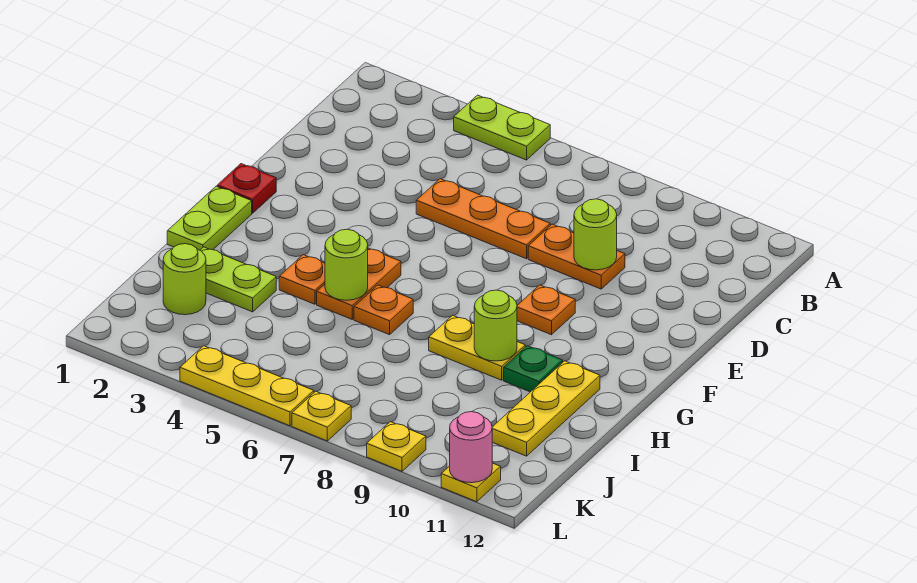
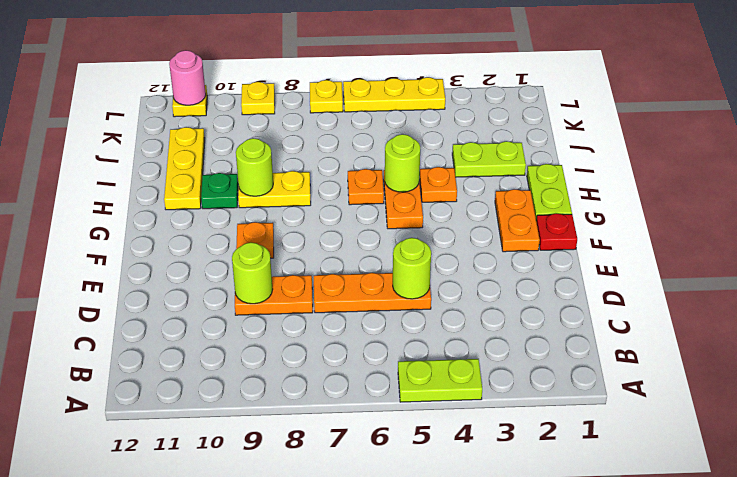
none -> orange 1x2 plate [495,189,540,252]
lime 1x1 round brick [163,244,206,315] -> lime 1x1 round brick moved to [393,238,431,299]

